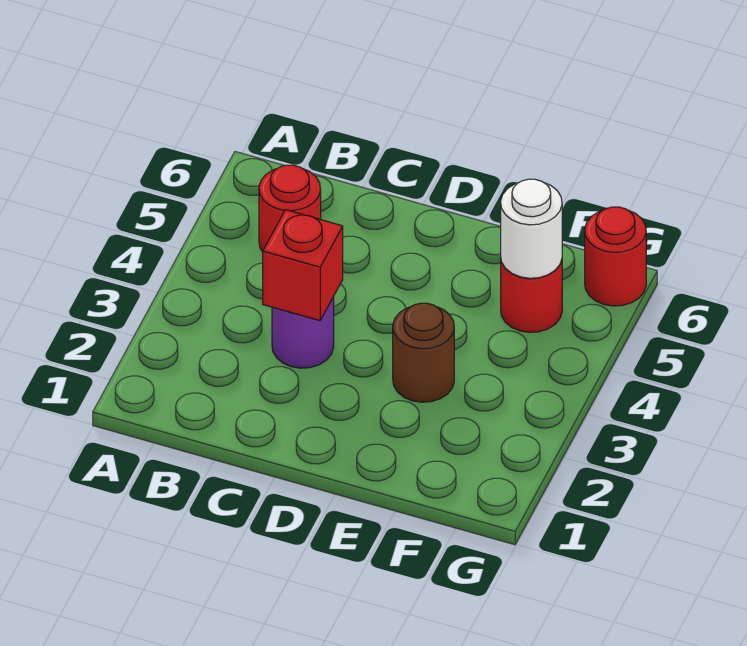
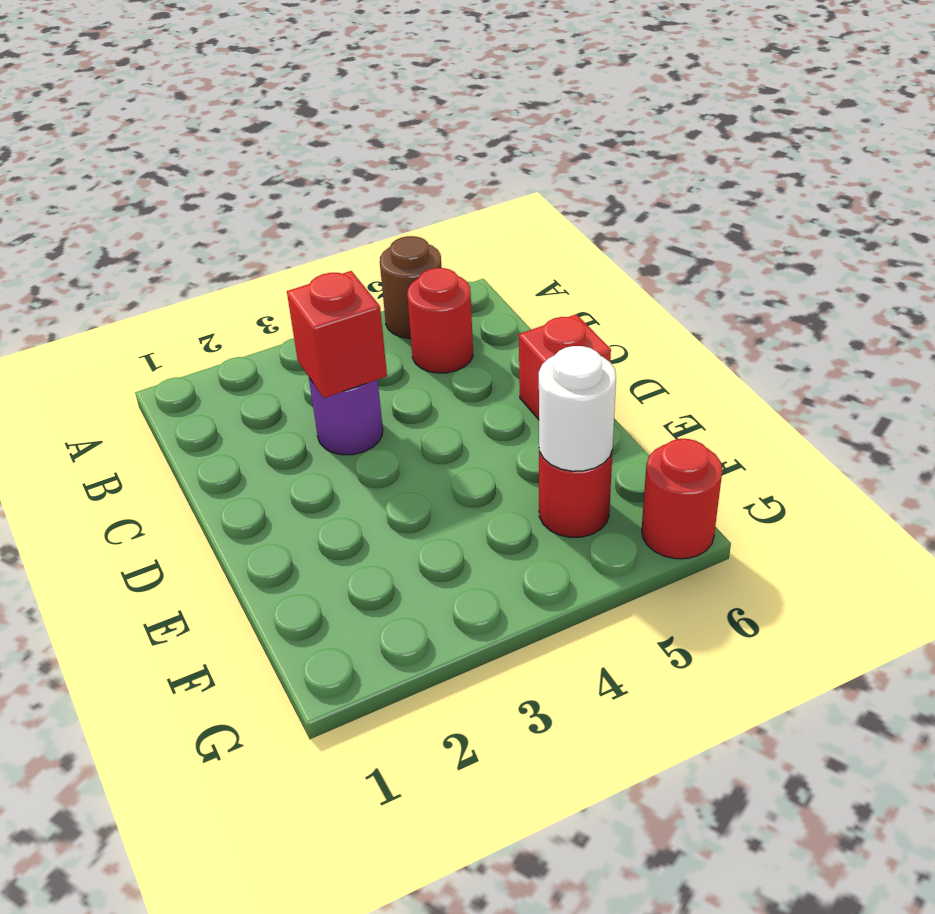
none -> red 1x1 brick [519,314,611,420]
brown 1x1 round brick [393,303,454,402] -> brown 1x1 round brick moved to [380,236,442,339]

